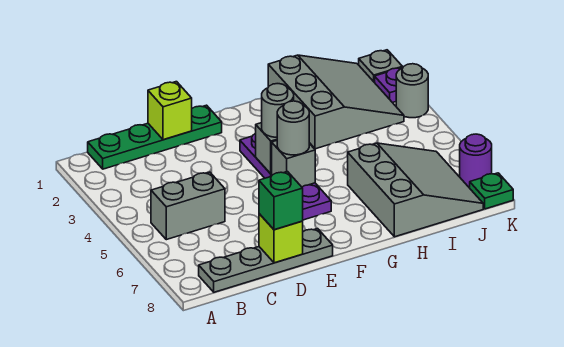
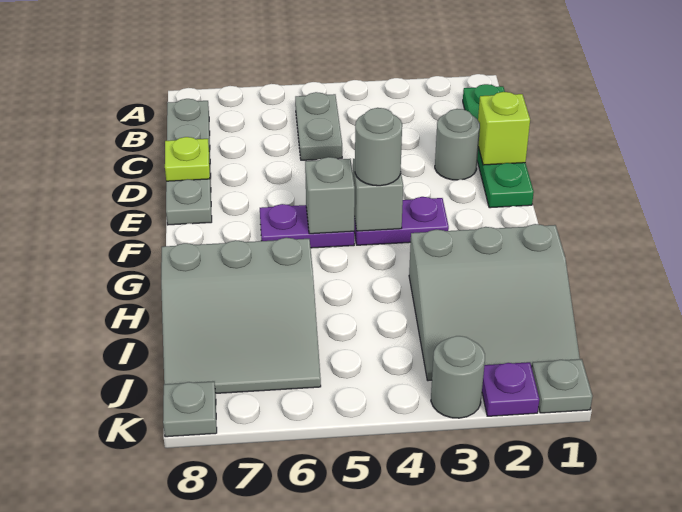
grey 1x2 brick [151,172,225,240] -> grey 1x2 plate [295,92,342,160]
lime 1x1 brick [259,214,303,263] -> lime 1x1 plate [165,137,210,181]
green 1x1 brick [259,172,303,230] -> none
grey 1x1 round brick [277,101,309,155] -> grey 1x1 round brick moved to [435,109,480,180]
purple 1x1 round brick [460,134,492,187] -> none
green 1x1 plate [470,173,513,209] -> grey 1x1 plate [163,381,217,437]

